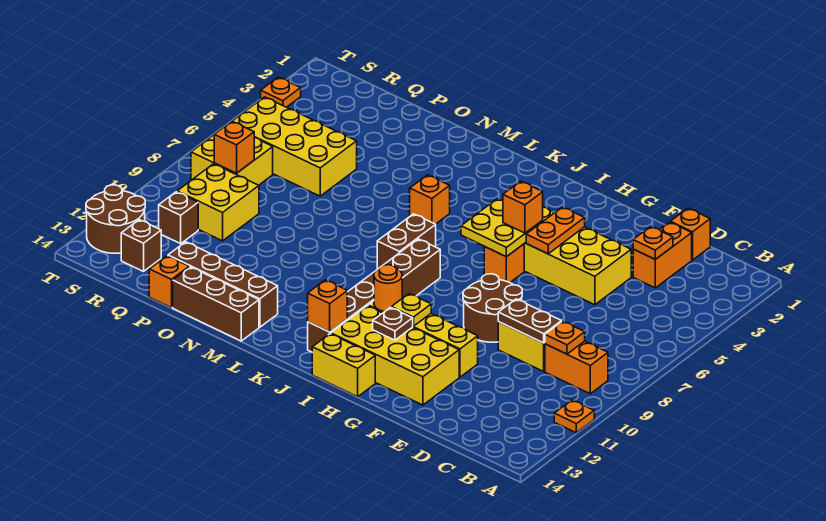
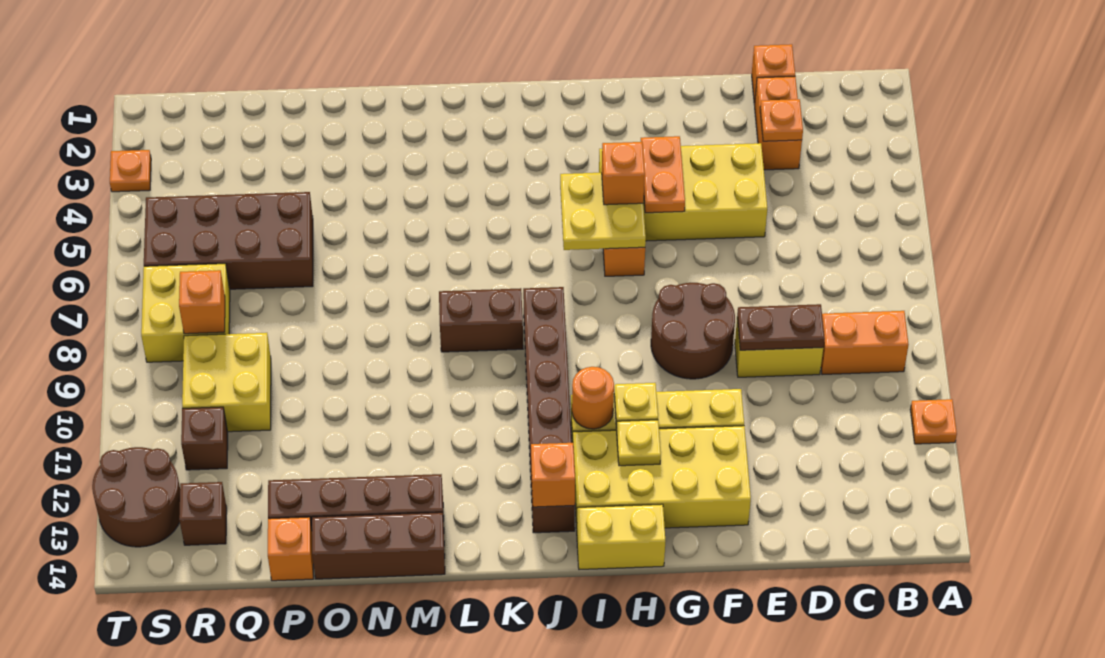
orange 1x1 plate [545,321,585,354] -> none
brown 1x1 plate [373,307,413,340] -> yellow 1x1 plate [616,420,661,466]
brown 1x2 brick [377,214,436,269] -> brown 1x2 brick turned to [439,288,523,352]
orange 1x1 brick [410,175,450,224] -> none
yellow 2x4 brick [233,97,357,196] -> brown 2x4 brick [144,192,313,289]

